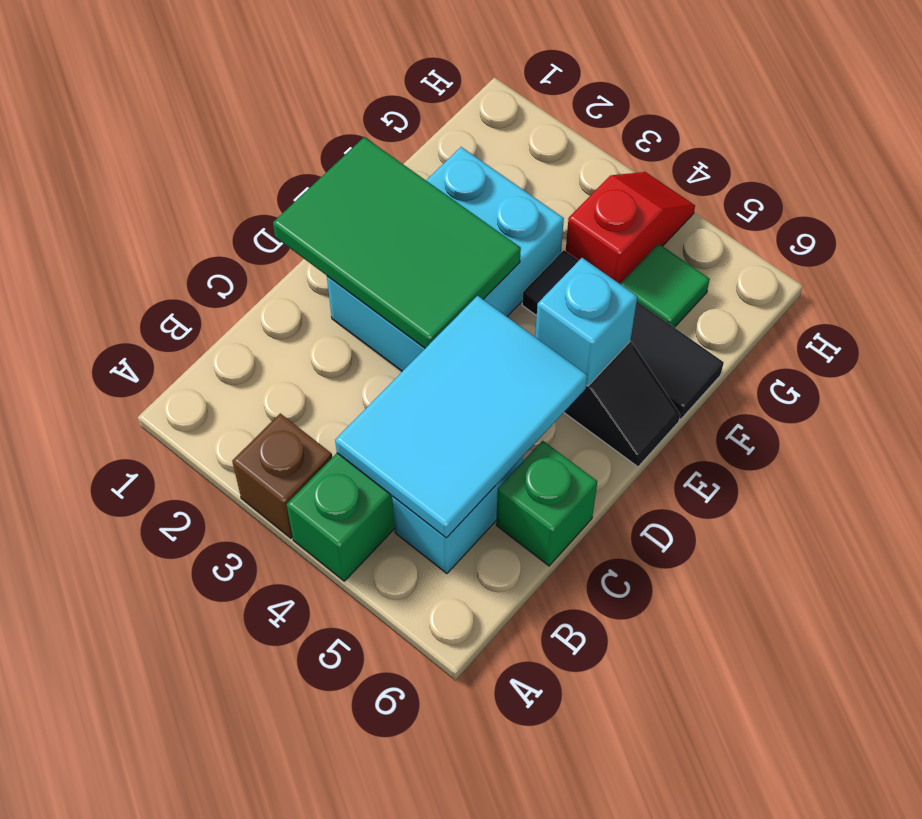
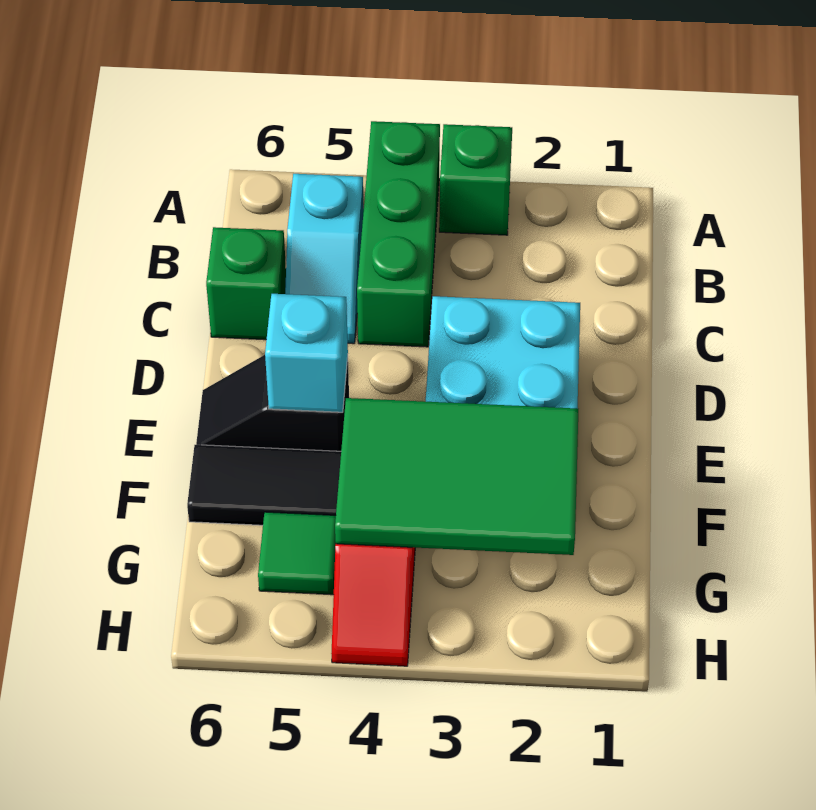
brown 1x1 brick [232,413,332,538] -> green 1x1 brick [439,124,512,235]
cyan 2x3 tile [335,296,587,538] -> none
green 2x3 tile [273,137,521,348] -> green 2x3 tile moved to [335,398,578,555]

